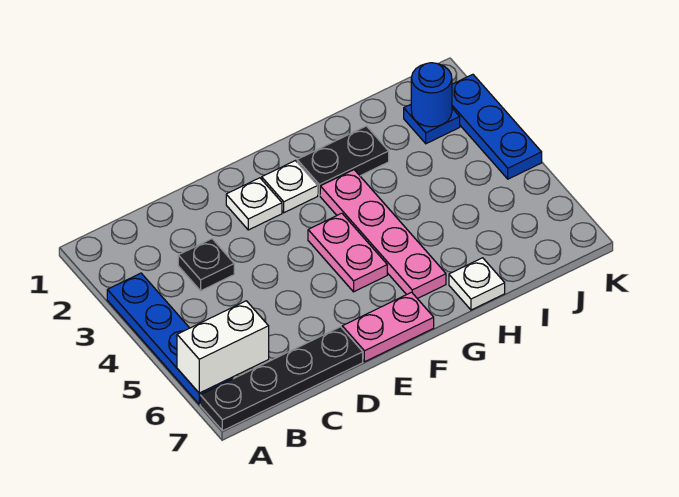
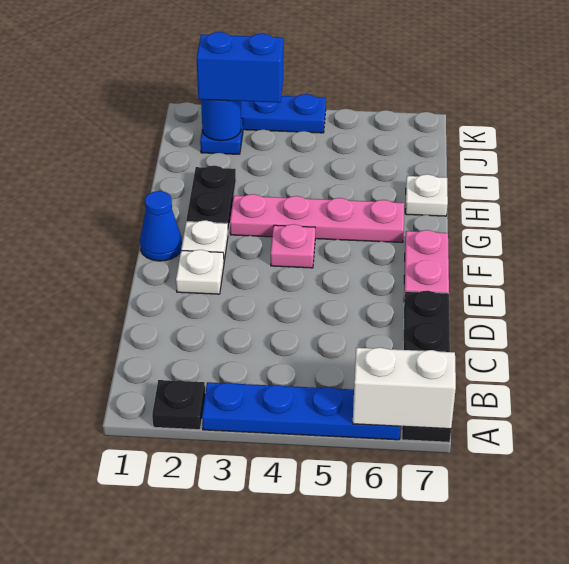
white 1x2 brick [177,301,269,393] -> white 1x2 brick turned to [353,347,456,429]
black 1x1 plate [178,239,234,291] -> black 1x1 plate moved to [152,380,205,430]
none -> blue 1x1 cone [140,191,182,261]
pink 1x2 plate [308,213,387,292] -> pink 1x1 plate [271,224,315,268]
none -> blue 1x2 brick [197,32,283,103]

